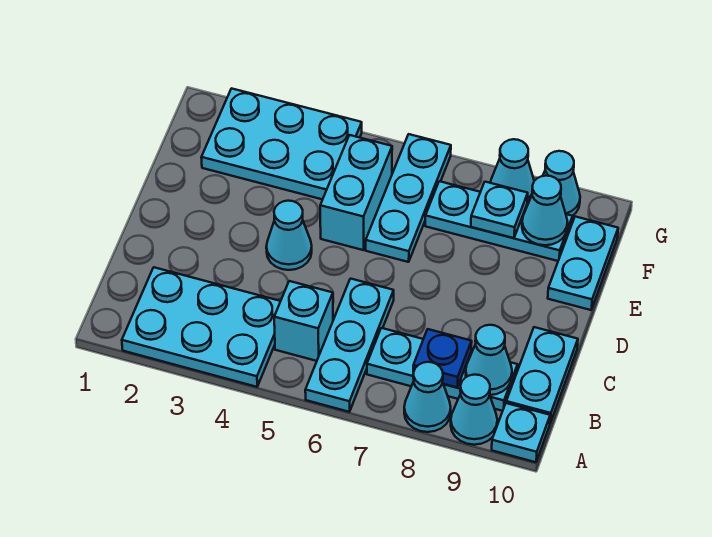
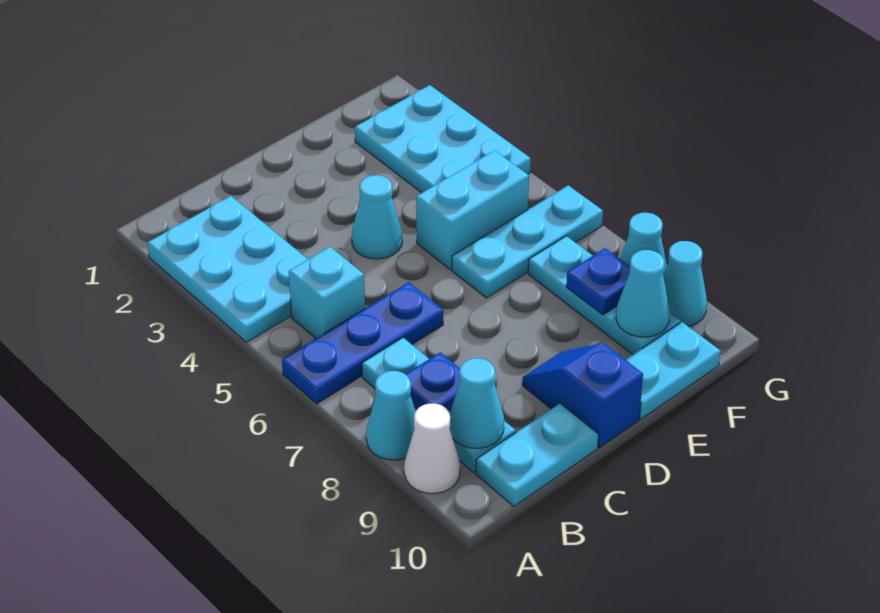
cyan 1x3 plate [305,279,394,412] -> blue 1x3 plate [282,282,443,404]
cyan 1x1 cone [451,375,497,445] -> white 1x1 cone [404,403,460,494]
cyan 1x1 plate [492,403,550,462] -> none
none -> blue 1x2 slope [522,343,643,448]
cyan 1x1 plate [471,182,528,238] -> blue 1x1 plate [566,248,630,315]

